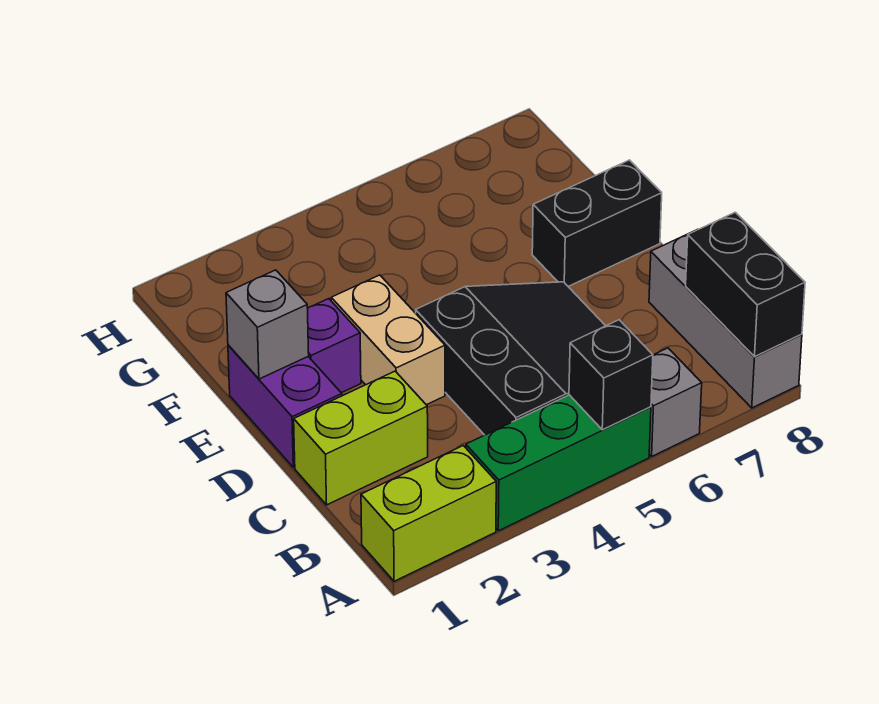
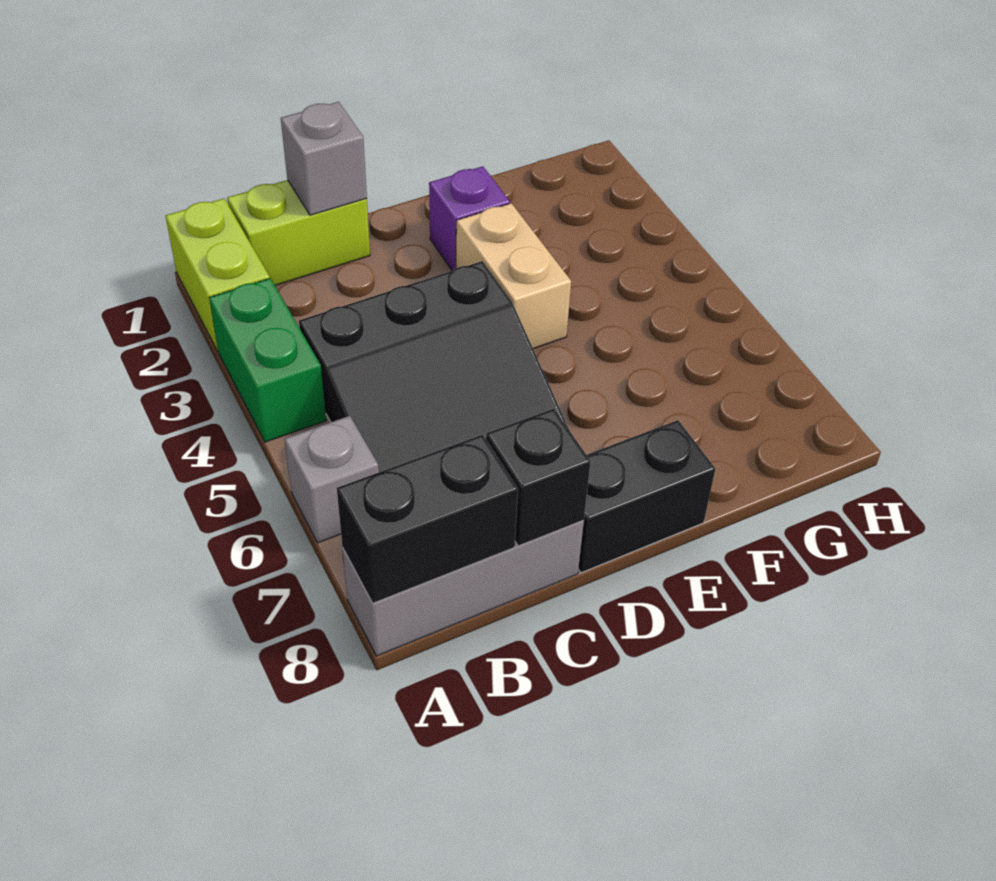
green 1x3 brick [466,395,651,531] -> green 1x2 brick [209,278,326,442]
black 1x1 brick [569,320,653,430] -> black 1x1 brick moved to [486,409,591,546]
lime 1x2 brick [294,371,428,505] -> lime 1x2 brick turned to [227,180,370,285]
purple 1x2 brick [228,345,342,467] -> none
tan 1x2 brick [331,275,445,405] -> tan 1x2 brick turned to [456,203,571,349]
grey 1x1 brick [226,270,309,379] -> grey 1x1 brick moved to [281,102,367,215]
black 1x2 brick [532,160,662,286] -> black 1x2 brick turned to [578,420,715,573]

